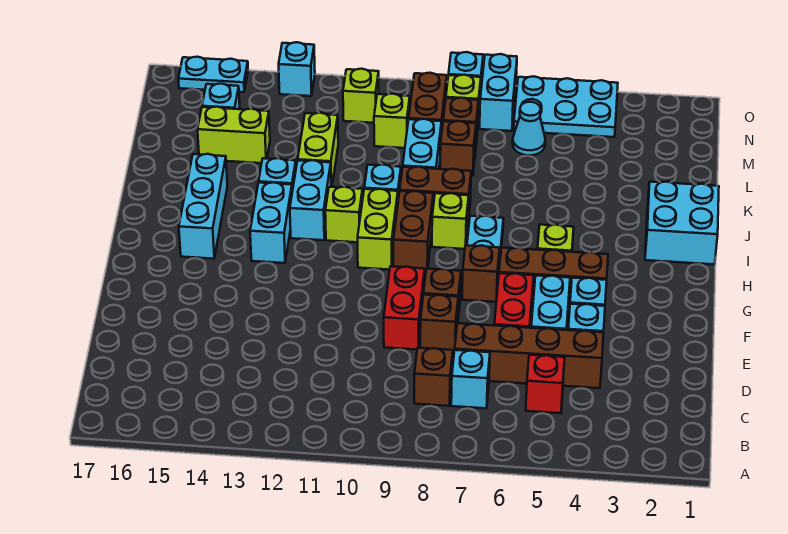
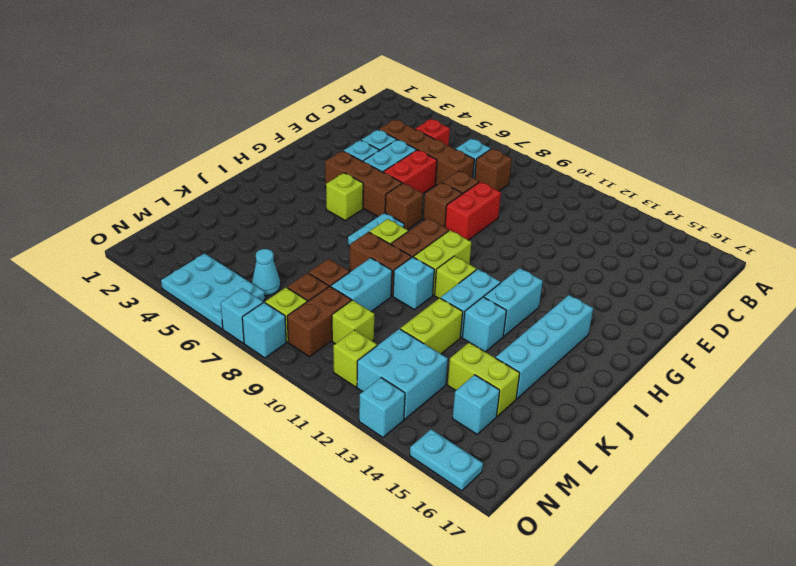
cyan 1x3 brick [179,154,227,259] -> cyan 1x4 brick [496,295,593,399]
cyan 2x2 brick [645,182,719,264] -> cyan 2x2 brick moved to [357,329,448,419]
cyan 1x2 brick [480,54,517,131] -> cyan 1x1 brick [221,288,263,343]

